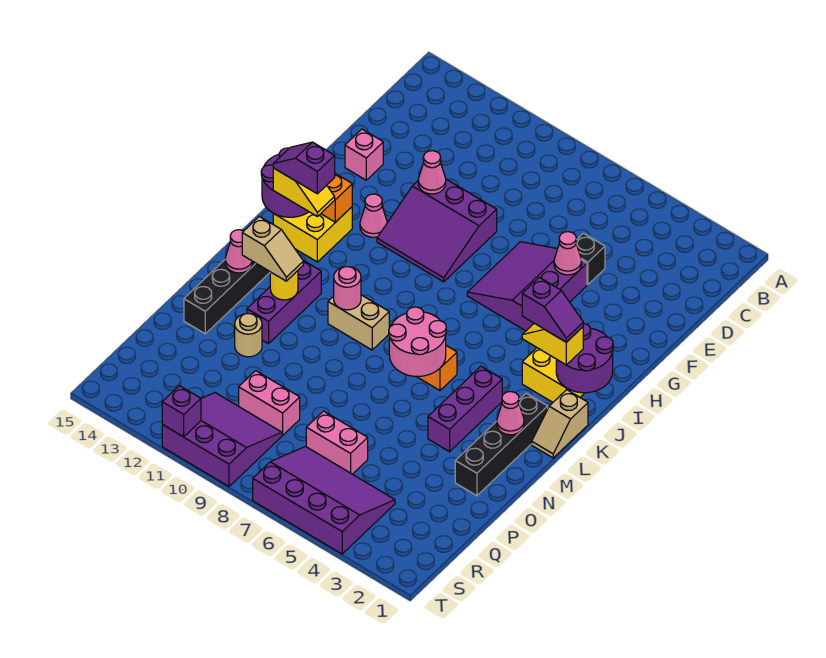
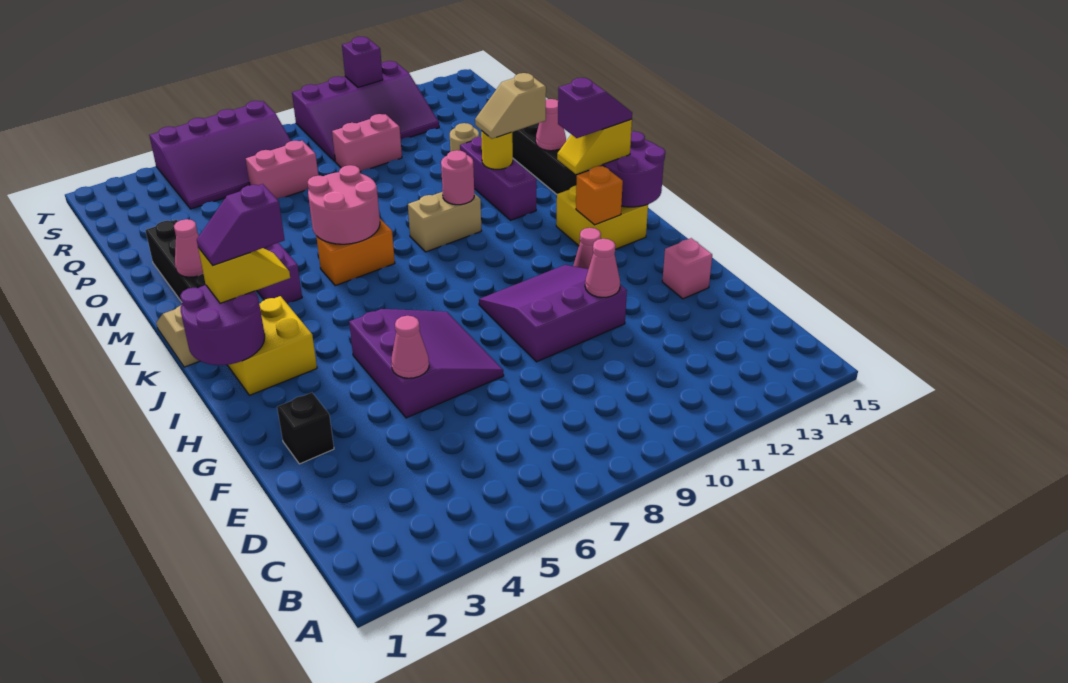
black 1x1 brick [576,233,605,285] -> black 1x1 brick moved to [277,393,334,464]
purple 3x3 slope [162,393,282,486] -> purple 3x4 slope [292,61,439,161]

